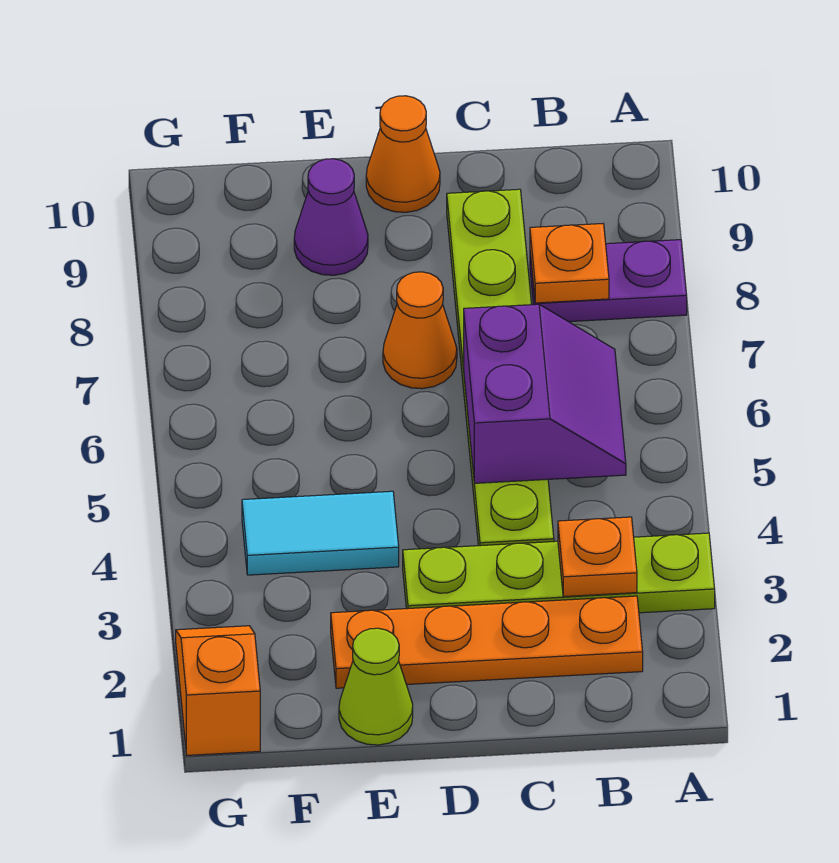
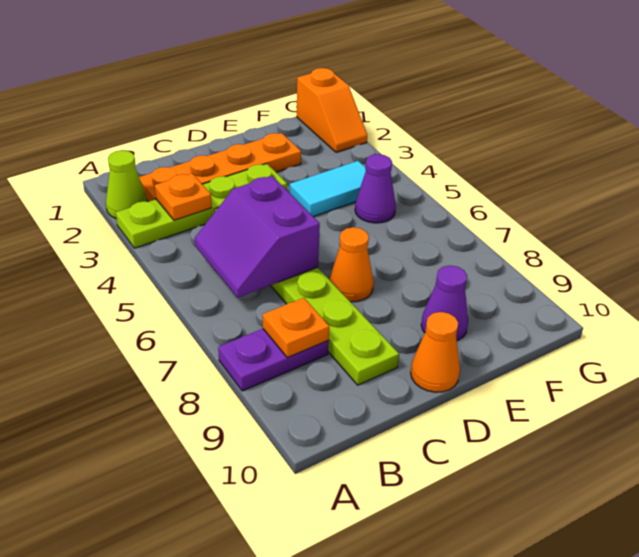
lime 1x1 cone [339,628,413,745] -> lime 1x1 cone moved to [106,150,147,218]
none -> purple 1x1 cone [355,154,396,223]

